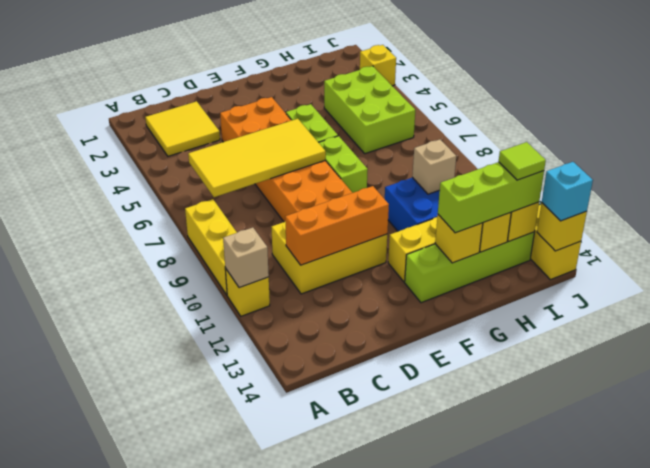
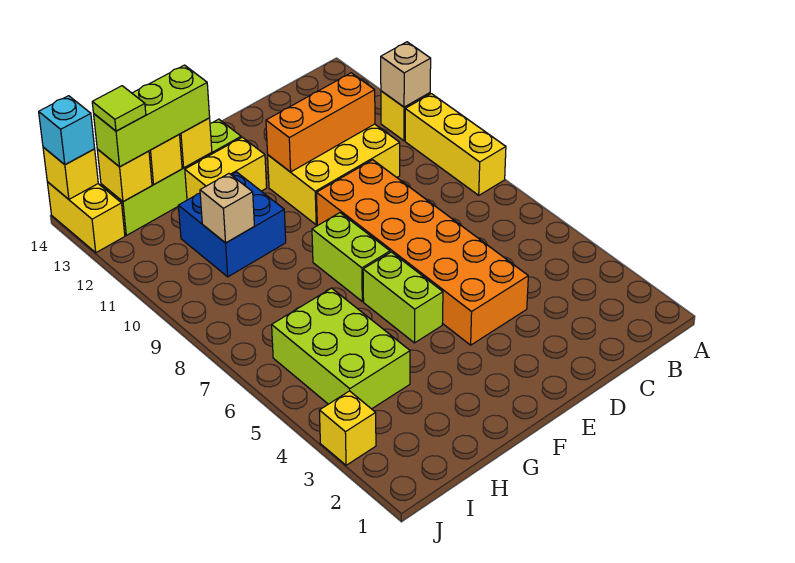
yellow 2x2 tile [145,101,220,156] -> none
yellow 2x4 tile [188,119,326,197] -> none

